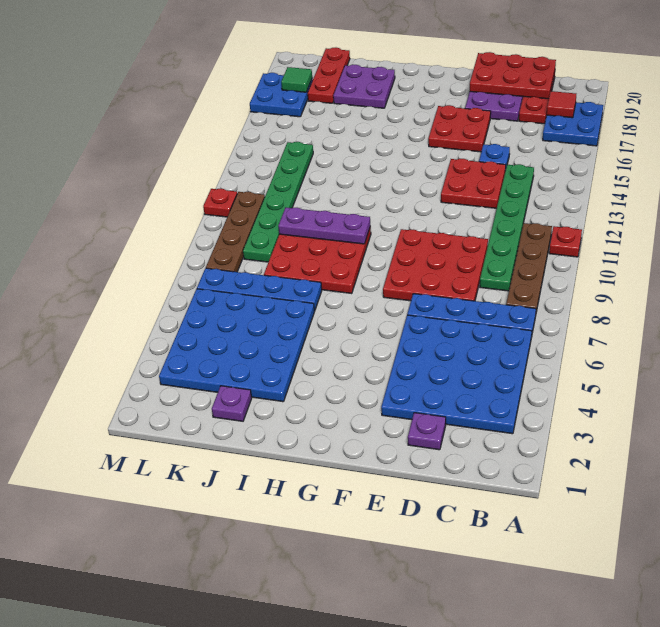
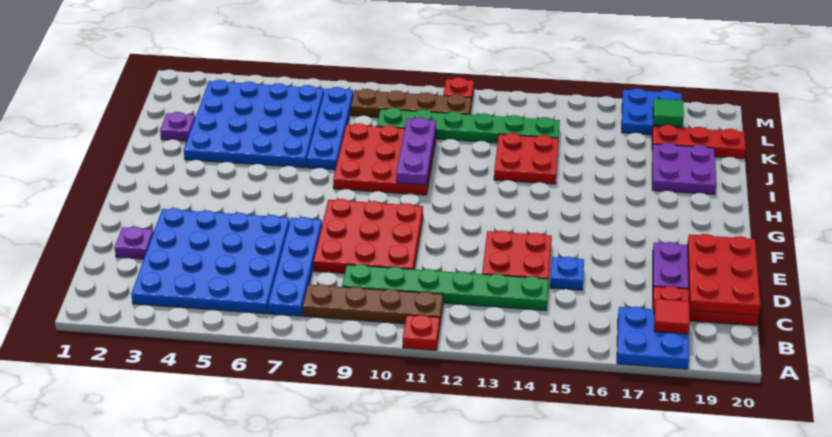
red 2x2 plate [428,105,491,152] -> red 2x2 plate moved to [494,133,559,184]

